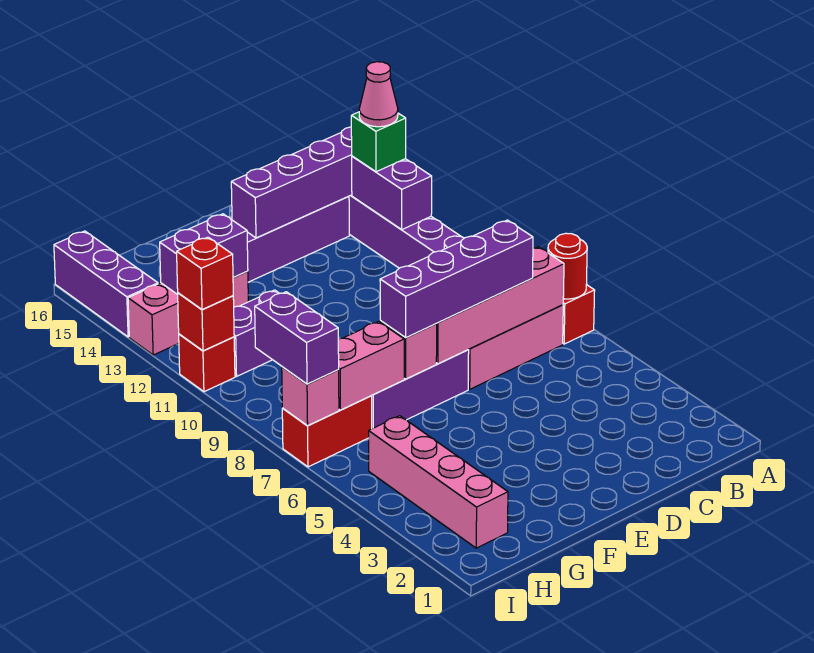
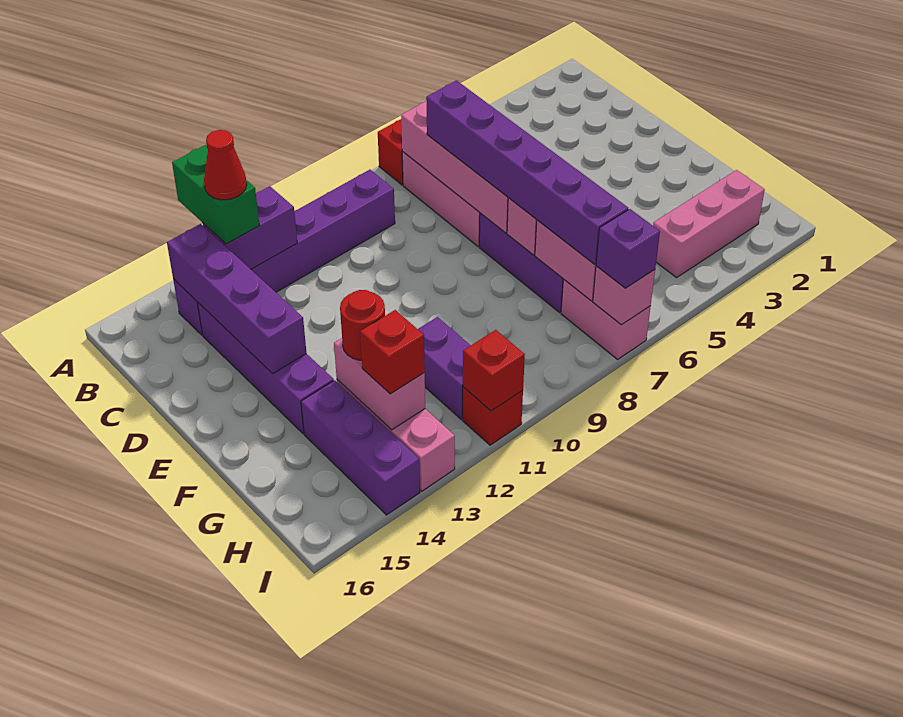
red 1x1 round brick [548,233,587,299] -> red 1x1 round brick moved to [340,290,385,360]
green 1x1 brick [351,112,406,172] -> green 1x2 brick [172,145,259,244]
pink 1x1 cone [359,62,398,127] -> red 1x1 cone [204,130,247,200]
purple 1x4 brick [380,220,533,338] -> purple 1x6 brick [426,80,628,264]
purple 1x2 brick [160,214,248,295] -> pink 1x2 brick [334,338,425,430]
pink 1x4 brick [369,416,508,548] -> pink 1x3 brick [653,170,765,277]
red 1x2 brick [282,396,372,467] -> pink 1x2 brick [561,280,651,359]
purple 1x2 brick [255,292,339,384] -> purple 1x1 brick [596,209,660,288]
red 1x1 brick [177,237,233,310] -> red 1x1 brick moved to [360,310,425,394]
purple 1x3 brick [54,231,158,337] -> purple 1x3 brick turned to [301,380,420,515]

